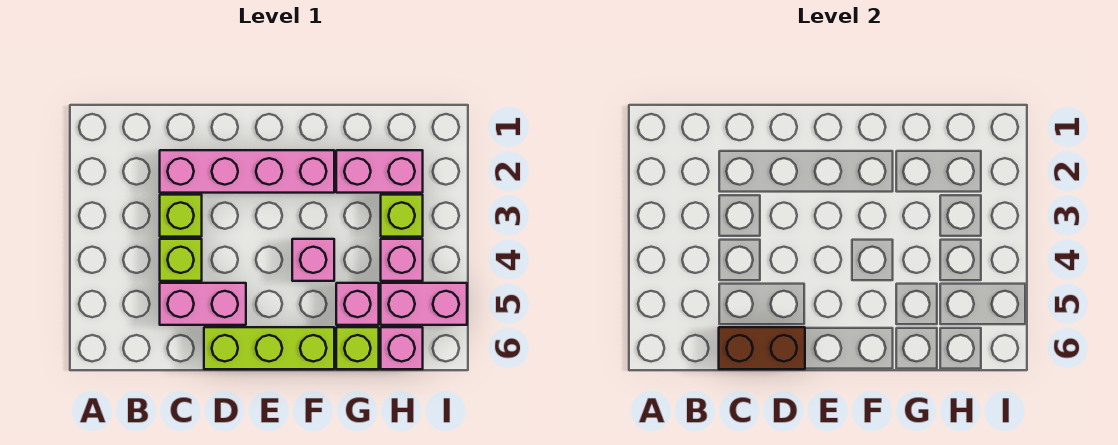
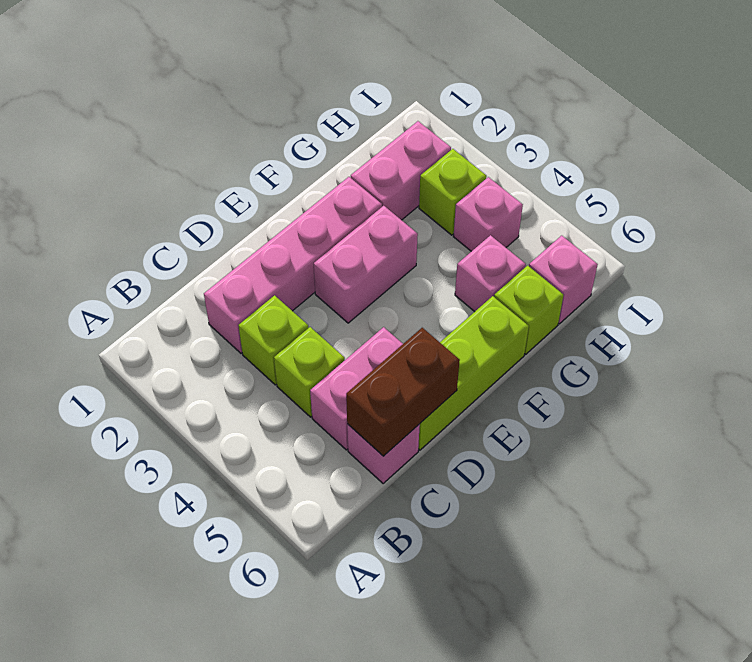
pink 1x1 brick [292,239,334,281] -> pink 1x1 brick moved to [347,424,420,484]
pink 1x2 brick [381,283,467,325] -> pink 1x2 brick moved to [314,206,418,323]

